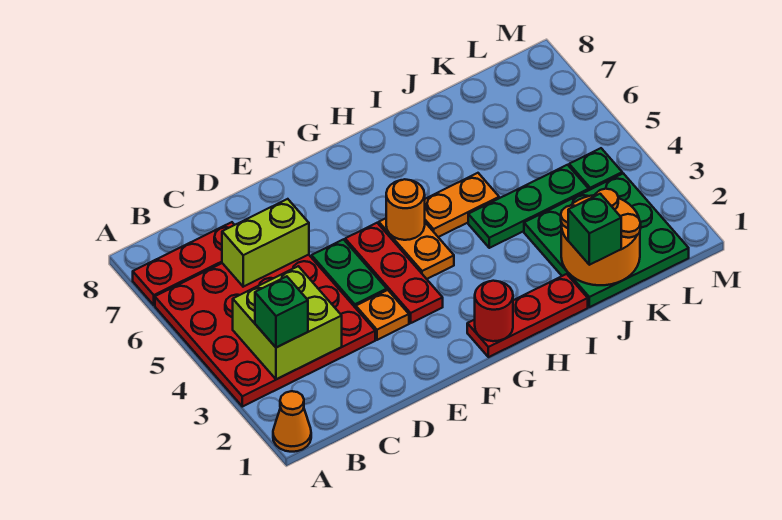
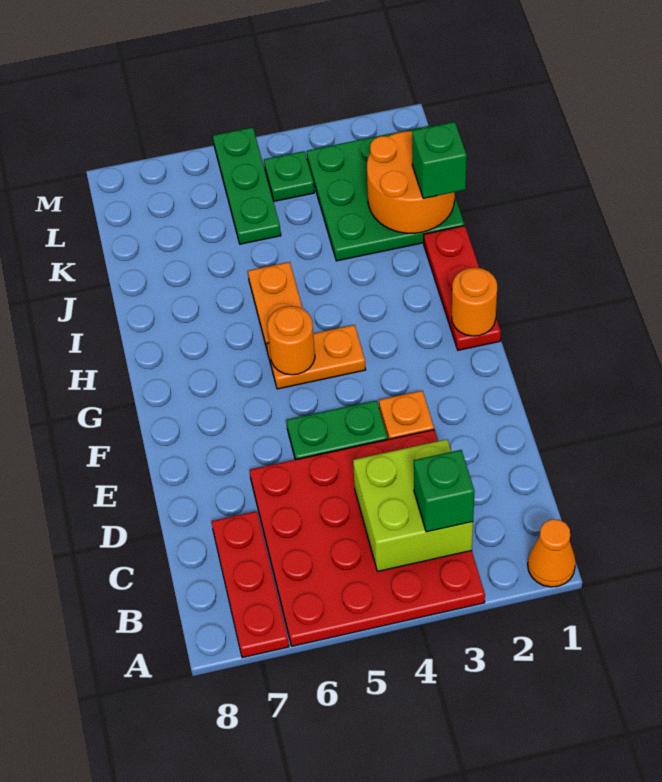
lime 1x2 brick [222,199,309,287] -> none
red 1x3 plate [345,223,443,323] -> none
red 1x1 round brick [475,281,513,341] -> orange 1x1 round brick [452,268,497,336]
green 1x3 plate [468,165,589,248] -> green 1x3 plate moved to [213,127,281,244]

